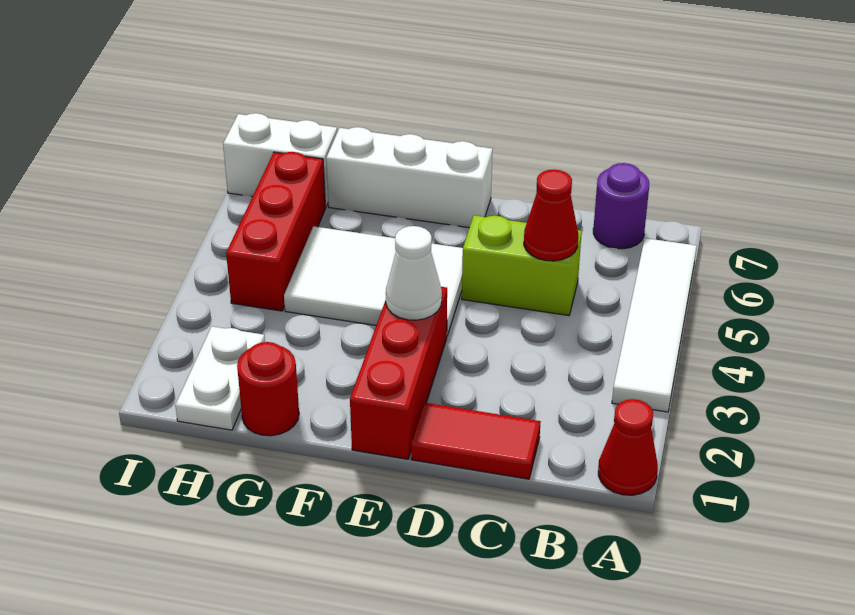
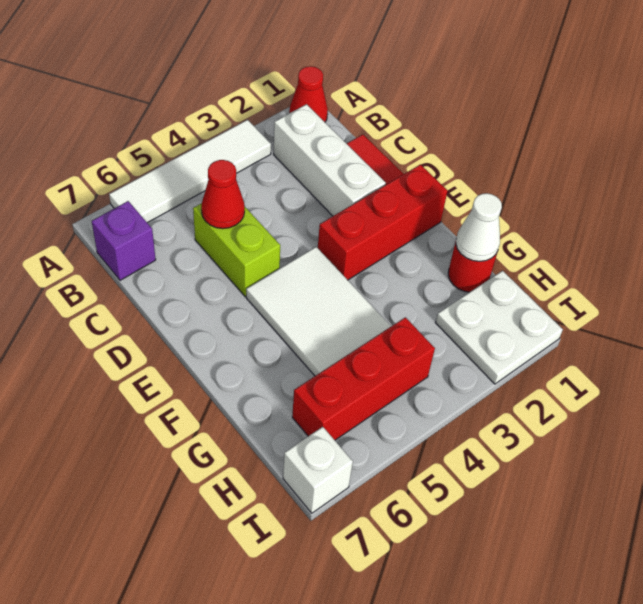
purple 1x1 round brick [593,163,649,249] -> purple 1x1 brick [92,201,156,280]
white 1x1 cone [386,226,442,320] -> white 1x1 cone moved to [456,193,502,262]
white 1x3 brick [326,127,492,228] -> white 1x3 brick moved to [274,104,386,216]
white 1x2 plate [175,326,265,430] -> white 2x2 plate [436,271,563,384]
white 1x2 brick [223,113,337,207] -> white 1x1 brick [283,427,353,513]

